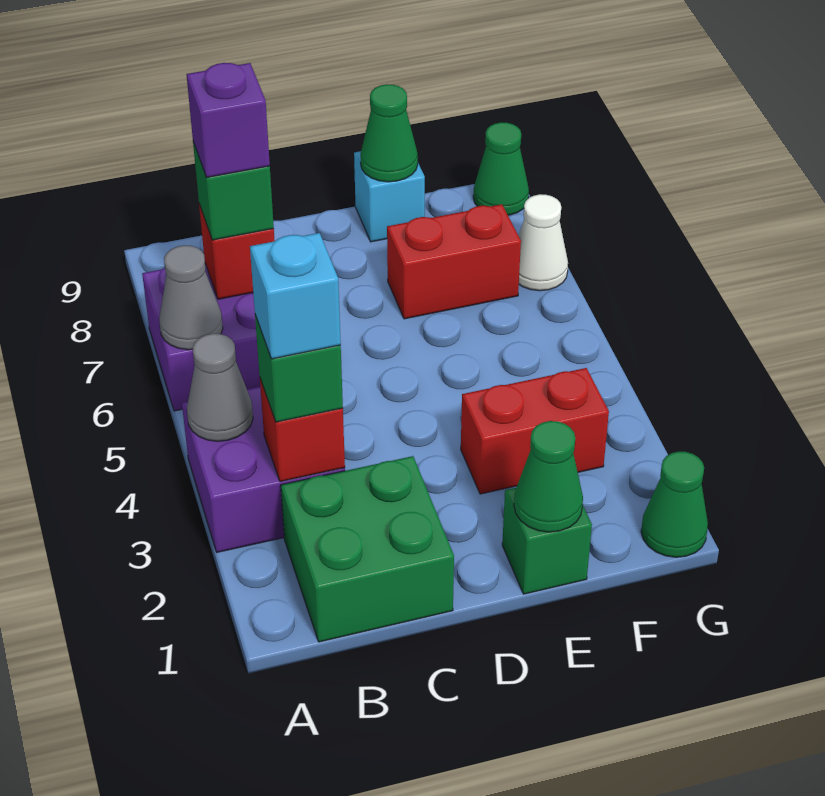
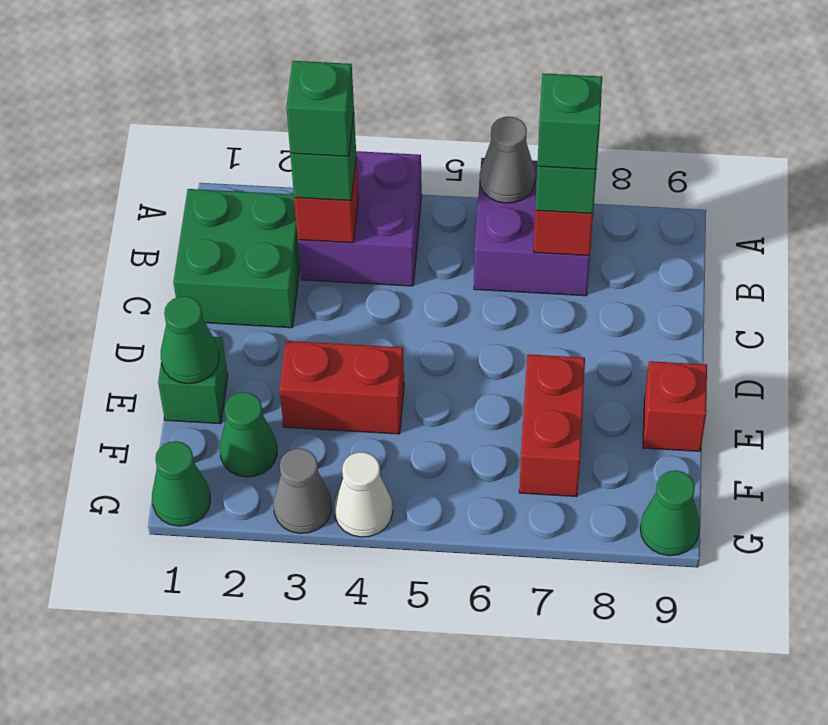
grey 1x1 cone [187,334,253,441] -> grey 1x1 cone moved to [273,448,332,533]
cyan 1x1 brick [250,233,341,359] -> green 1x1 brick [286,61,354,156]
purple 1x1 brick [187,63,270,178] -> green 1x1 brick [537,73,602,169]
red 1x2 brick [461,368,609,494] -> red 1x2 brick turned to [280,341,404,434]
cyan 1x1 brick [354,151,425,242] -> red 1x1 brick [643,361,707,451]
green 1x1 cone [360,84,418,182] -> green 1x1 cone moved to [220,392,277,477]
white 1x1 cone [519,194,568,291] -> white 1x1 cone moved to [334,452,393,537]

